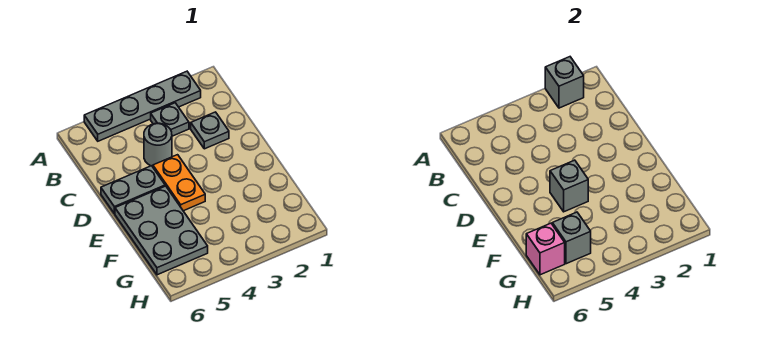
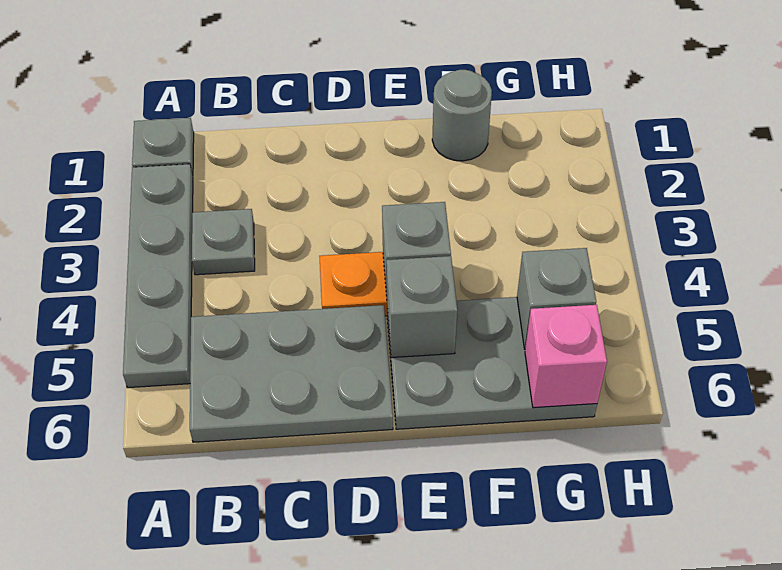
grey 1x1 brick [545,57,584,108] -> grey 1x1 brick moved to [386,256,457,358]
grey 1x1 plate [191,112,229,149] -> grey 1x1 plate moved to [132,118,194,176]
grey 1x1 round brick [144,123,172,166] -> grey 1x1 round brick moved to [432,70,492,161]
grey 1x2 plate [101,166,165,214] -> grey 2x3 plate [190,305,393,442]

